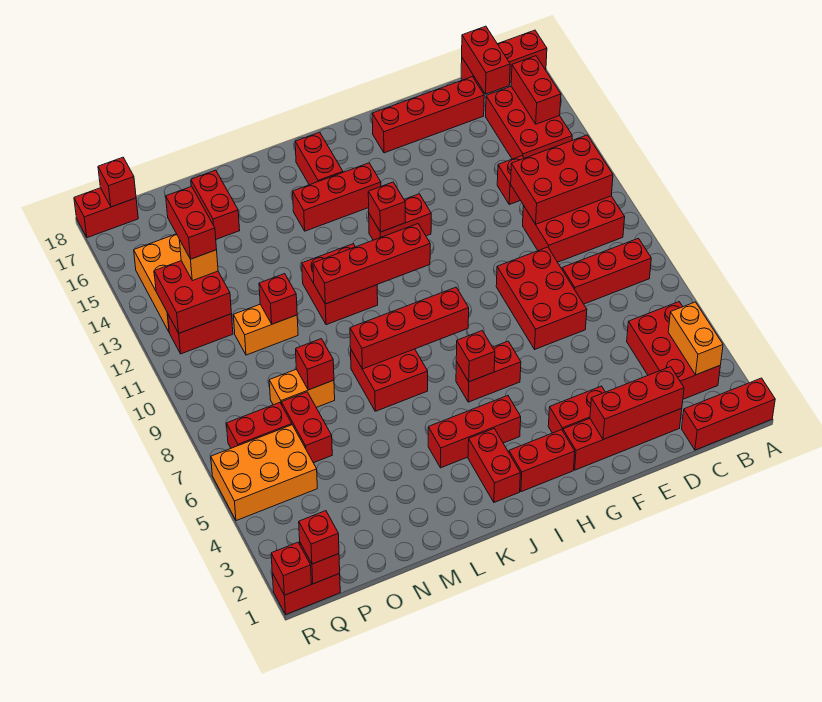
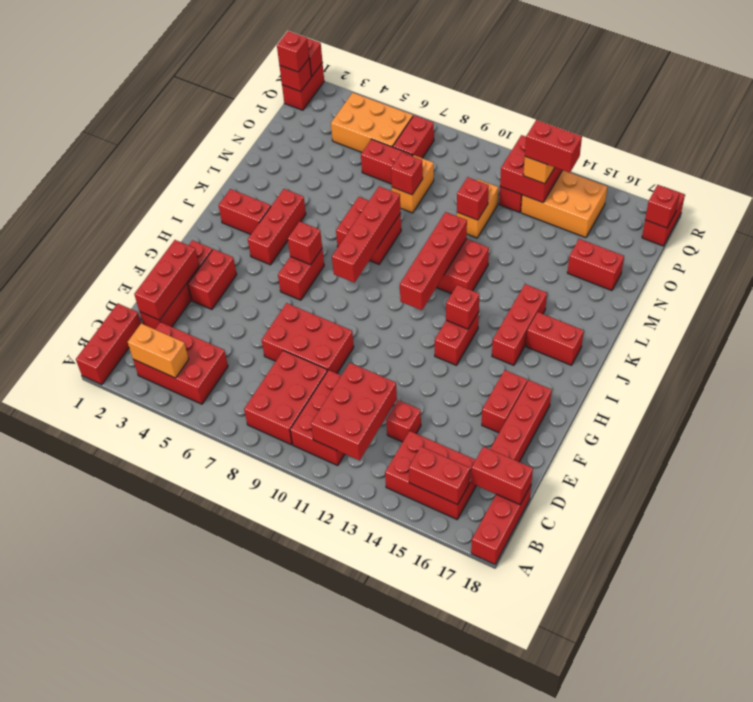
red 1x3 brick [562,238,651,304] -> red 2x3 brick [244,351,327,445]
red 1x2 brick [509,430,575,492] -> red 1x2 brick moved to [482,370,527,433]
orange 2x3 brick [211,425,317,521] -> orange 2x3 brick turned to [331,93,413,152]

